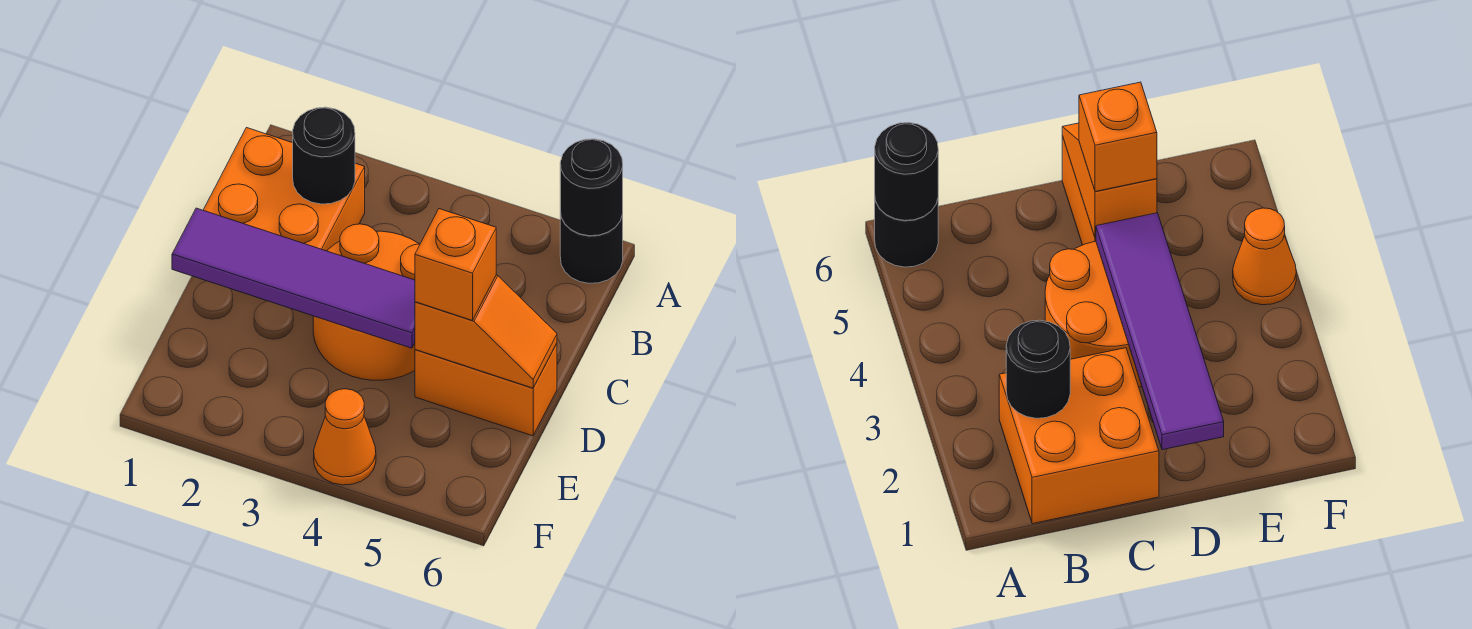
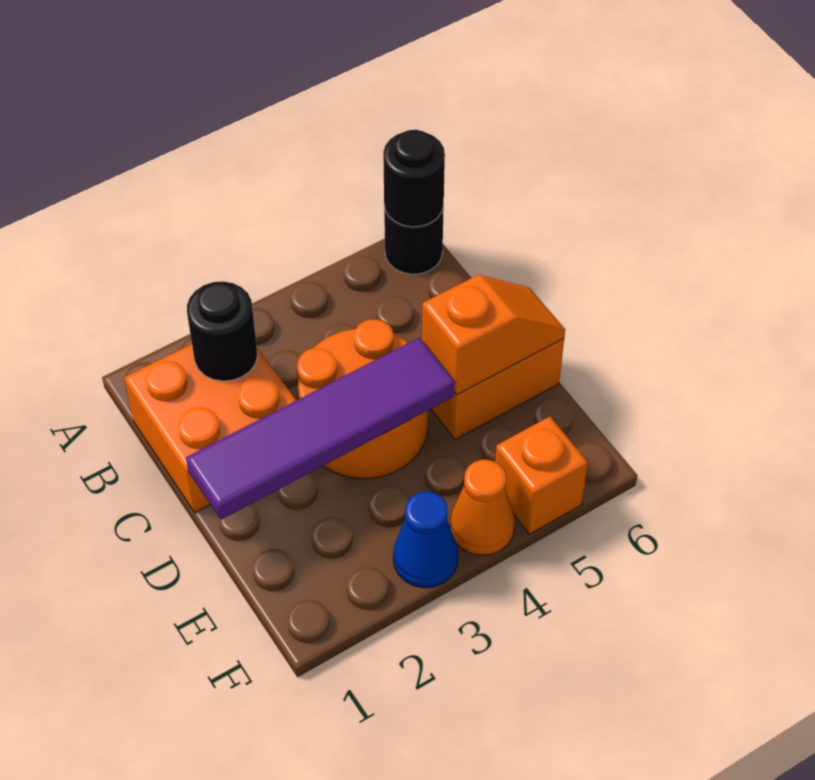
orange 1x1 brick [415,209,496,320] -> orange 1x1 brick moved to [495,416,588,534]
none -> blue 1x1 cone [393,492,458,588]

